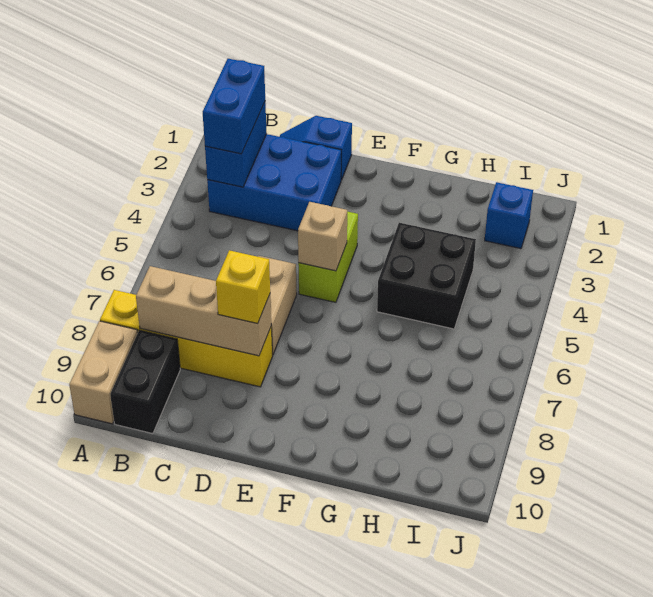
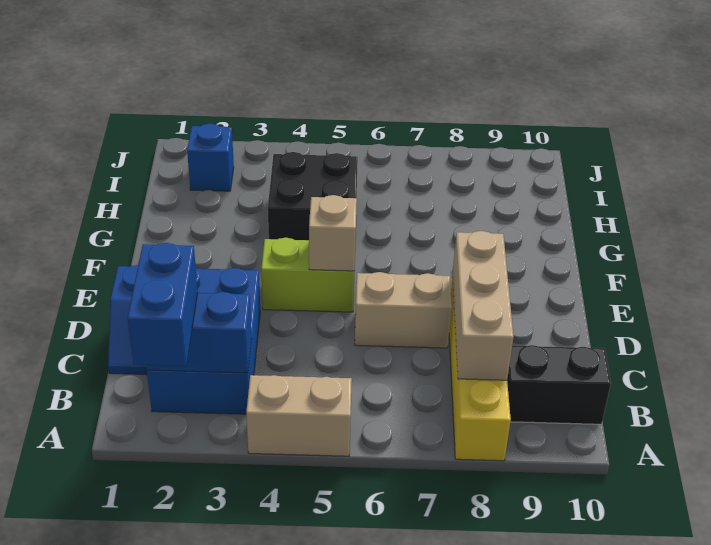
tan 1x2 brick [69,321,138,424] -> tan 1x2 brick moved to [246,375,352,456]
blue 1x2 brick [203,59,265,154] -> blue 1x2 brick turned to [128,243,198,366]
yellow 1x1 brick [216,250,270,324] -> none

